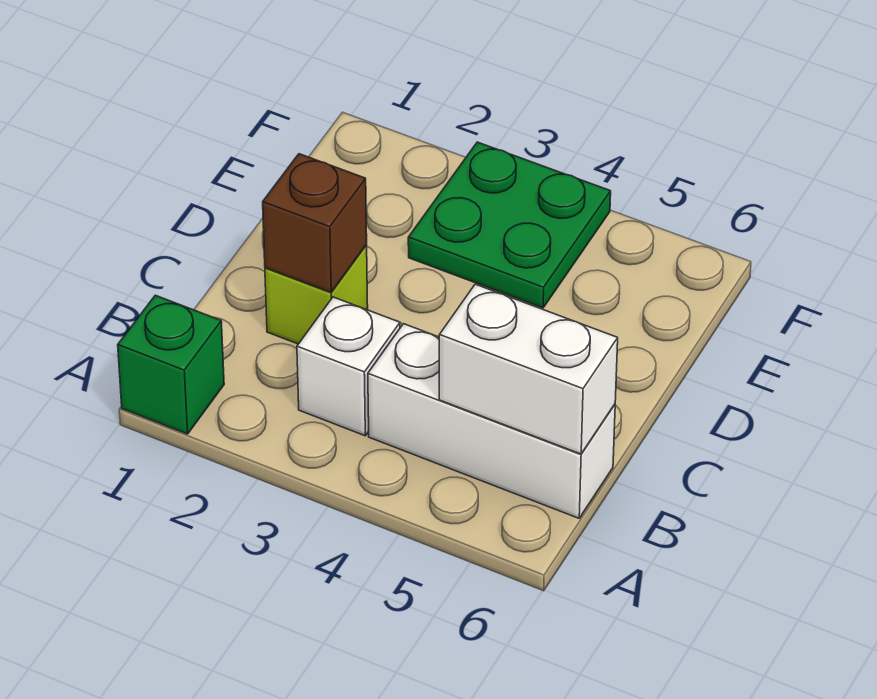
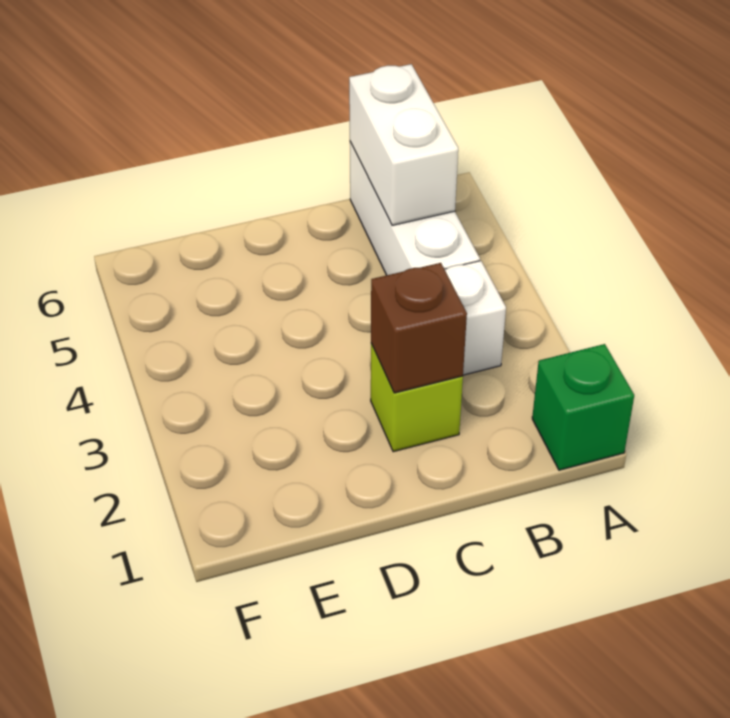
green 2x2 plate [408,142,611,308] -> none

